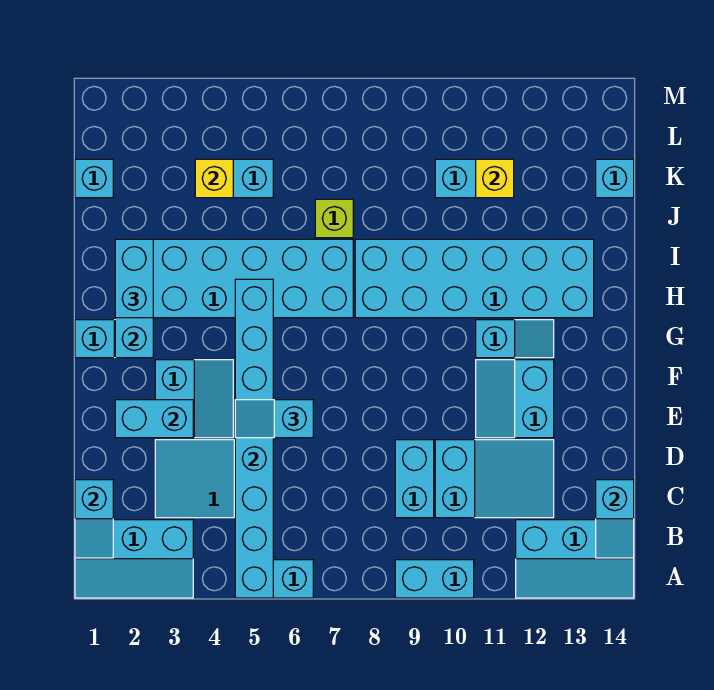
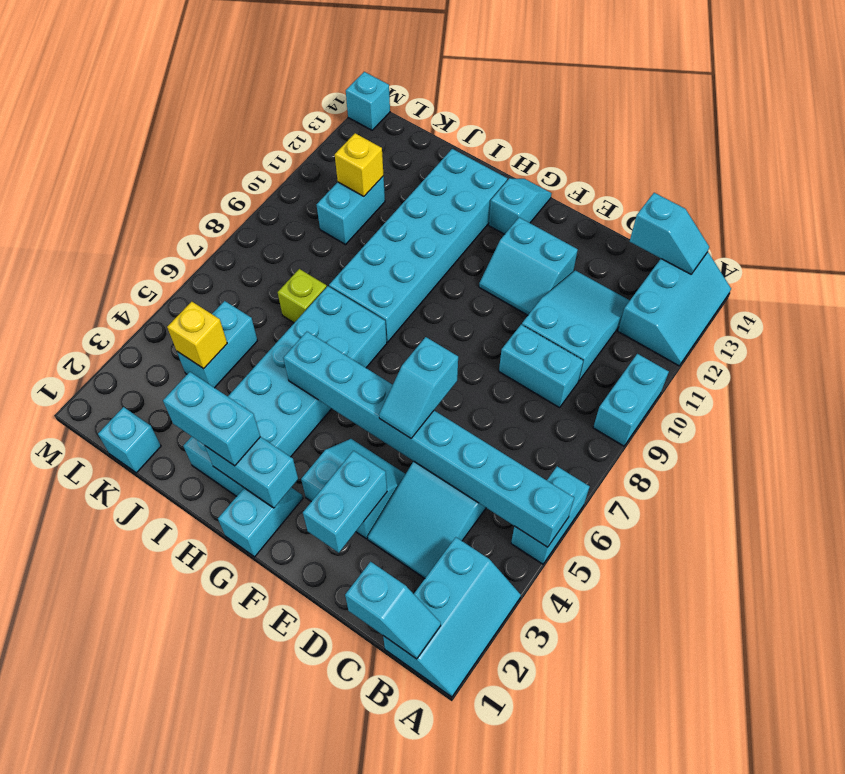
cyan 1x2 slope [476,320,554,358] -> cyan 1x2 slope moved to [489,178,552,234]
cyan 1x1 brick [596,159,634,198] -> cyan 1x1 brick moved to [346,72,390,130]

